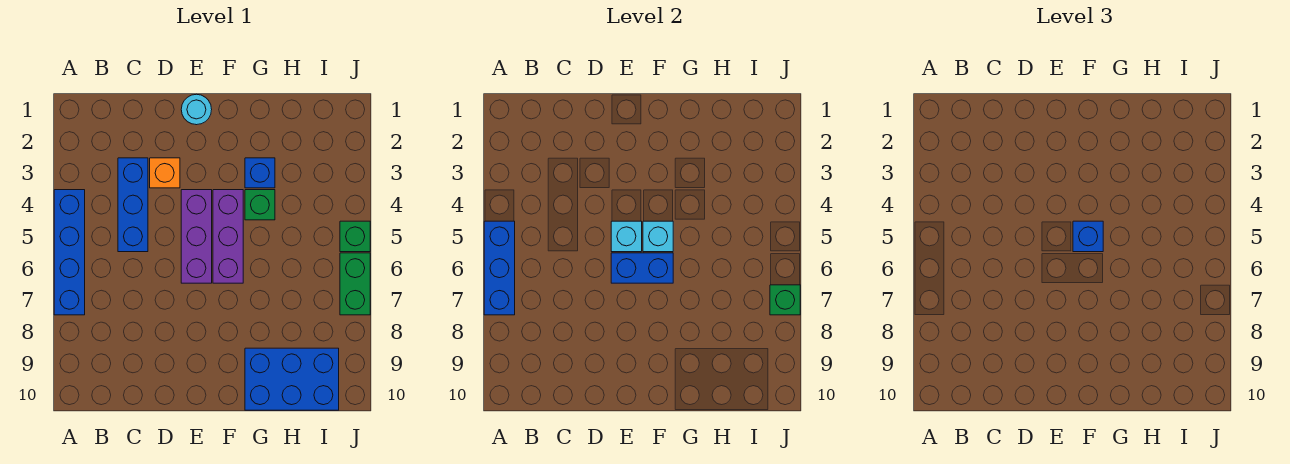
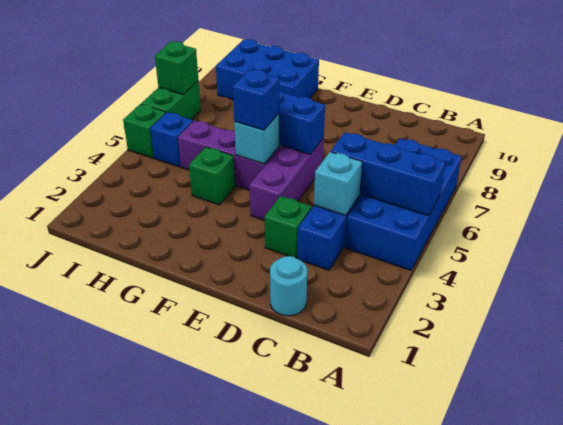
blue 1x4 brick [54,190,85,315] -> blue 2x4 brick [345,138,462,270]
blue 1x3 brick [484,221,515,315] -> blue 1x3 brick turned to [331,132,446,216]
orange 1x1 brick [150,158,180,188] -> green 1x1 brick [265,196,312,258]
cyan 1x1 round brick [181,94,212,125] -> cyan 1x1 round brick moved to [270,256,307,316]
cyan 1x1 brick [611,221,642,252] -> cyan 1x1 brick moved to [314,152,362,216]
purple 1x3 brick [213,190,243,283] -> purple 1x3 brick turned to [178,121,279,190]
blue 1x1 brick [245,158,275,188] -> blue 1x1 brick moved to [150,112,193,167]

